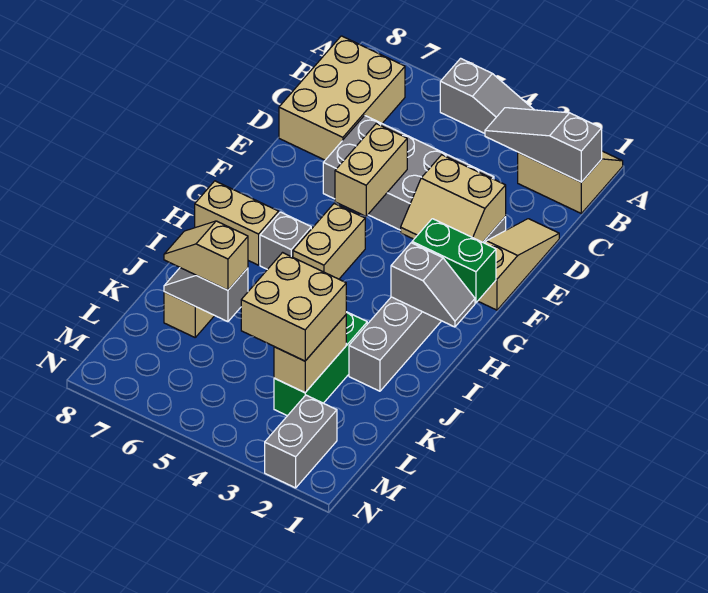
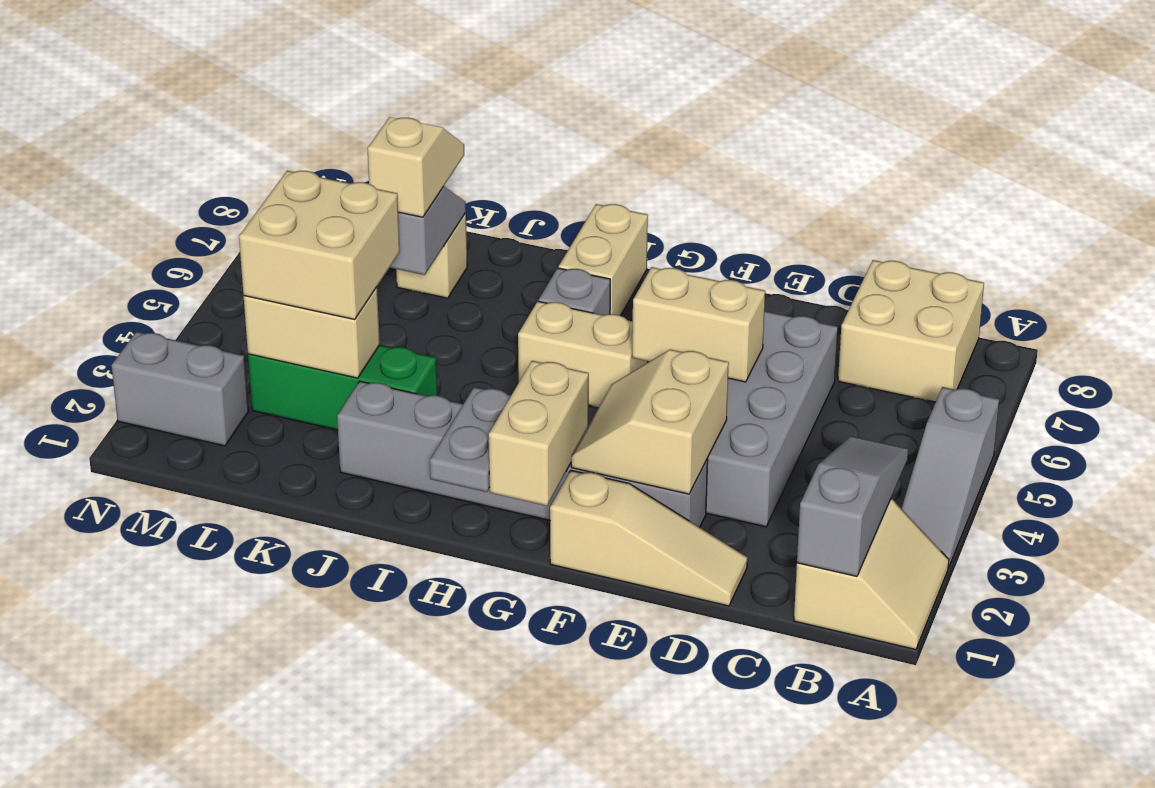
tan 2x3 brick [279,36,405,160] -> tan 2x2 brick [838,260,984,402]
green 1x2 brick [412,219,496,303] -> tan 1x2 brick [489,361,589,506]
grey 1x2 slope [391,243,475,327] -> grey 1x2 plate [430,387,511,492]

